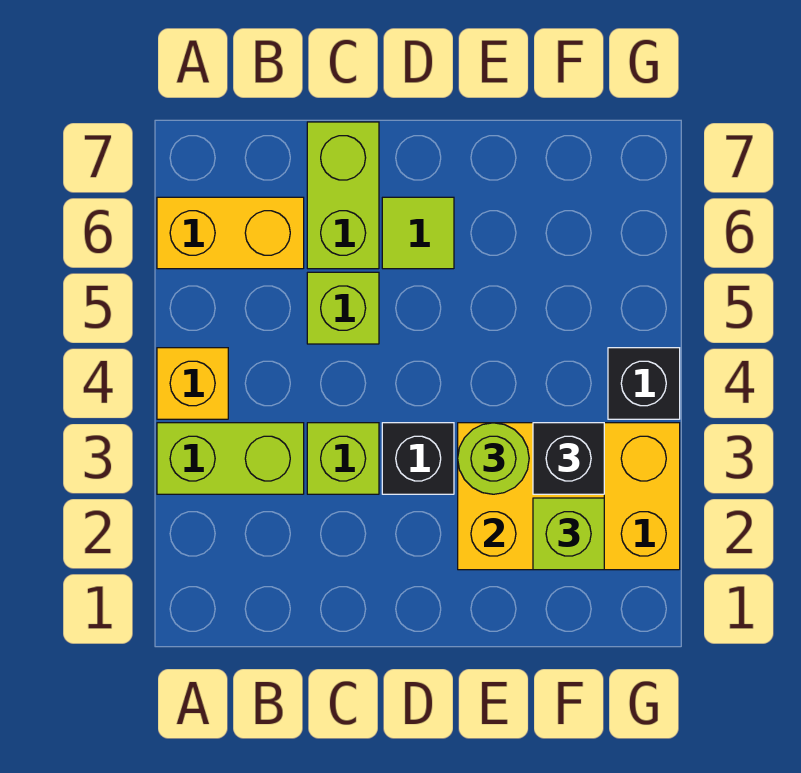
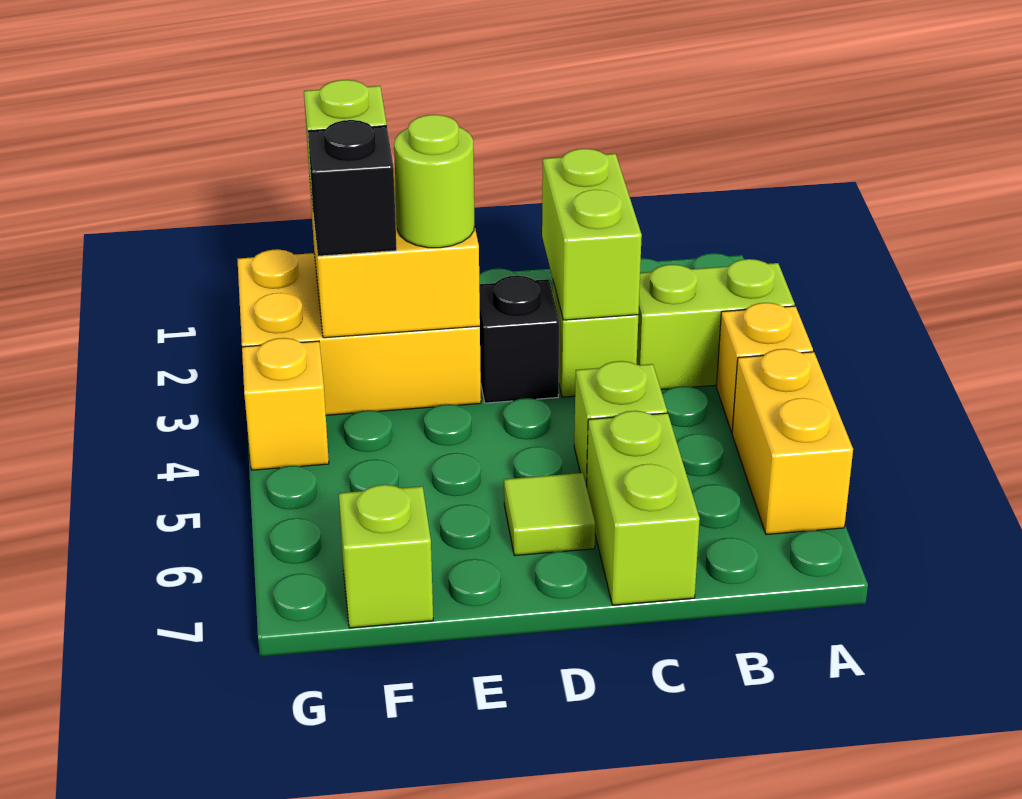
yellow 1x2 brick [157,197,304,269] -> yellow 1x2 brick turned to [732,349,853,534]
none -> lime 1x2 brick [542,149,642,320]
none -> lime 1x1 brick [339,485,433,628]
black 1x1 brick [608,348,680,419] -> yellow 1x1 brick [242,338,329,470]

